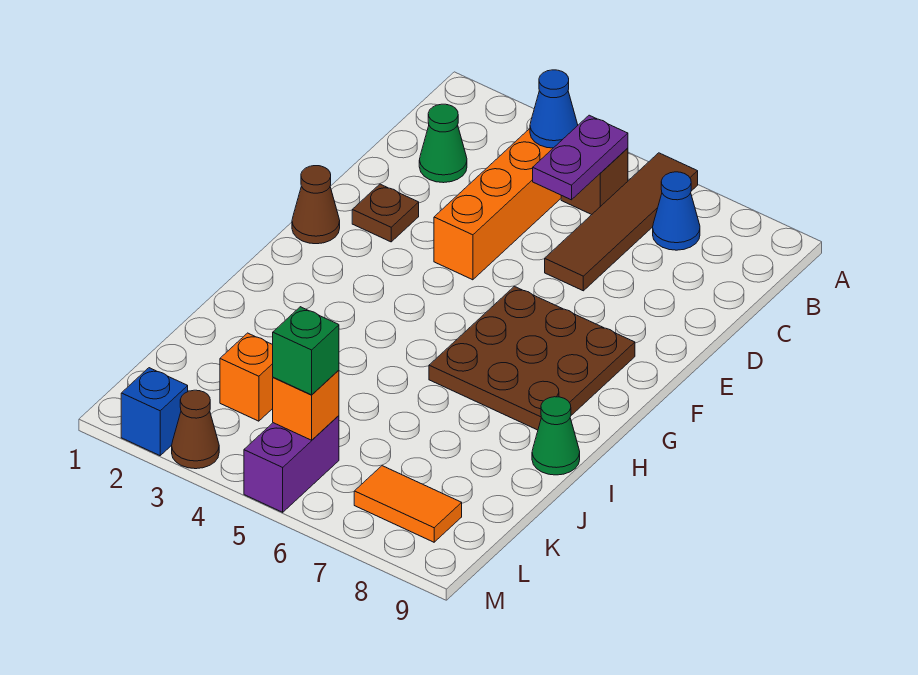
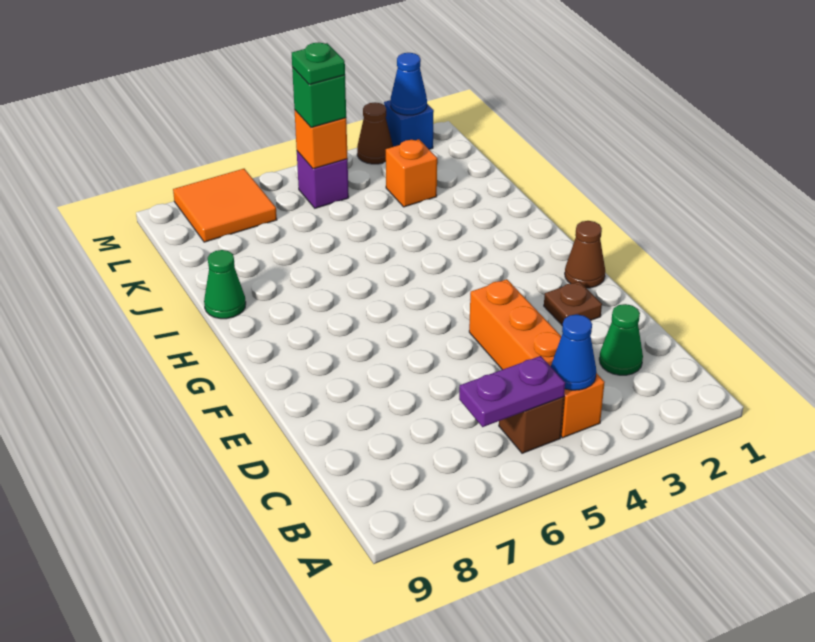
brown 1x4 tile [545,153,698,291] -> none
purple 1x2 plate [533,115,628,200] -> purple 1x2 plate turned to [459,356,565,427]
blue 1x1 cone [653,172,700,250] -> blue 1x1 cone moved to [391,53,427,115]
brown 3x3 plate [429,286,635,430] -> none
purple 1x2 brick [244,416,339,512] -> purple 1x1 brick [297,151,349,208]
none -> green 1x1 plate [292,43,345,85]
orange 1x2 tile [354,466,462,542] -> orange 2x2 tile [173,169,277,242]

